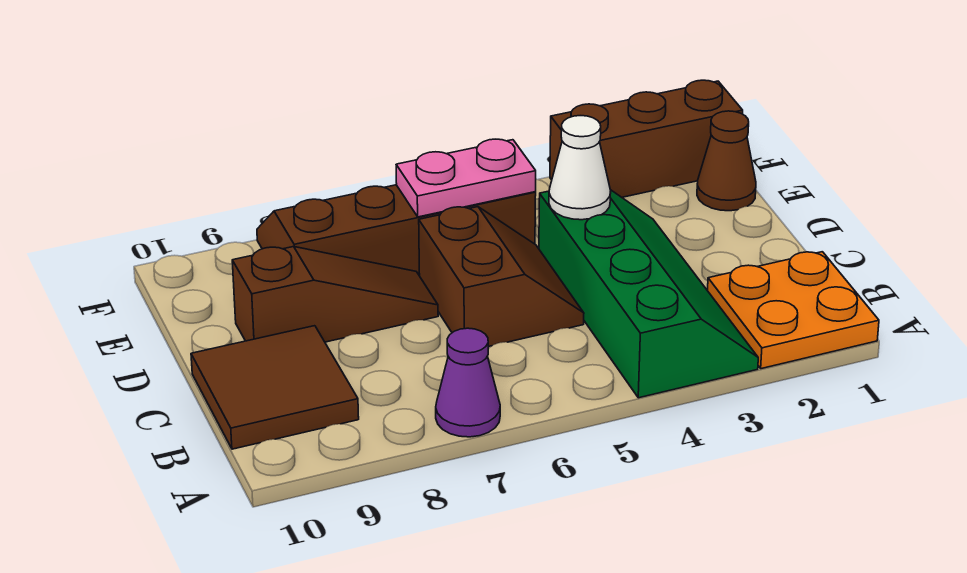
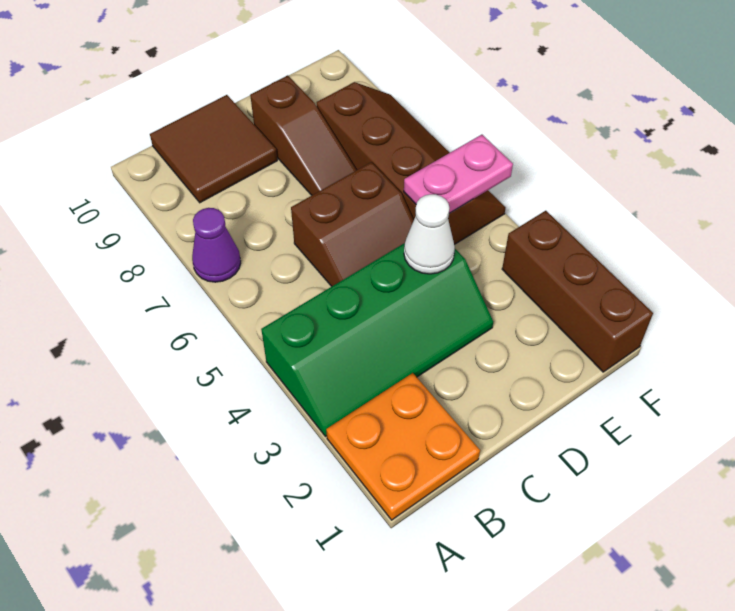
brown 1x1 cone [697,111,756,211] -> none
pink 1x2 plate [396,139,536,217] -> pink 1x2 plate turned to [404,135,513,213]

